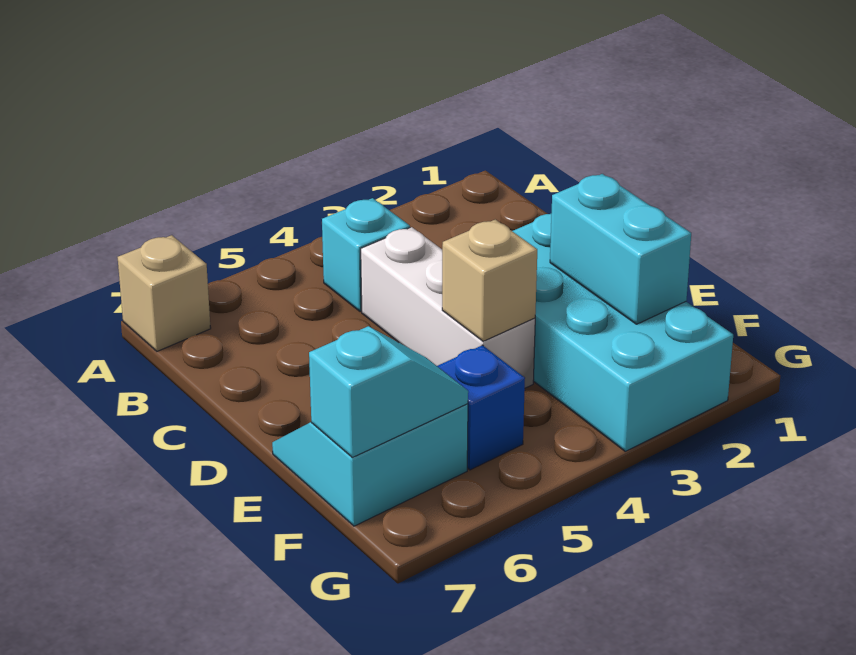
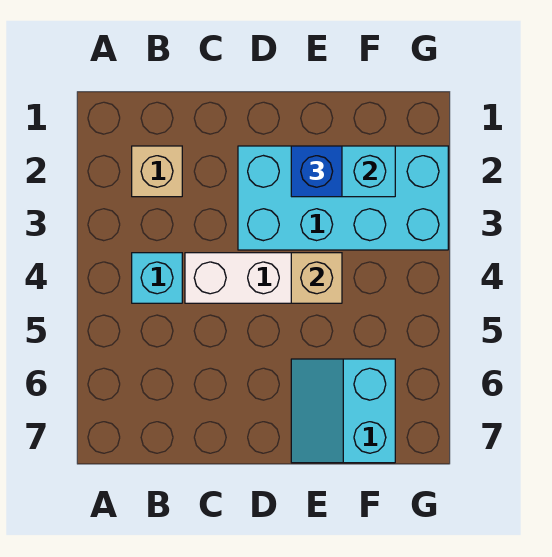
tan 1x1 brick [118,235,211,351] -> tan 1x1 brick moved to [132,146,182,197]
blue 1x1 brick [437,345,525,470] -> blue 1x1 brick moved to [291,146,342,197]
cyan 1x2 slope [309,326,468,458] -> none

